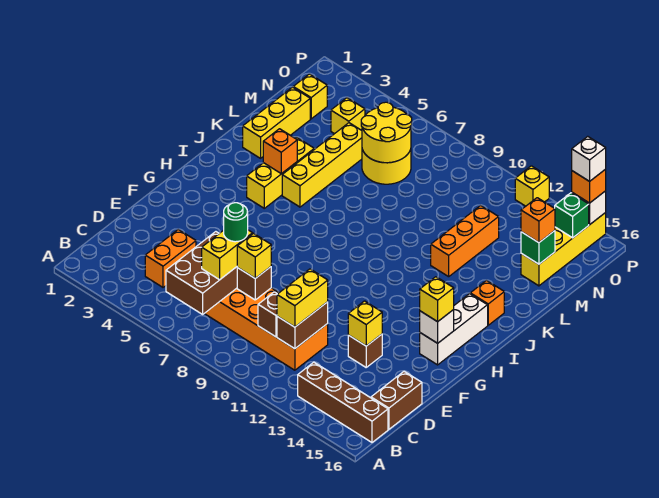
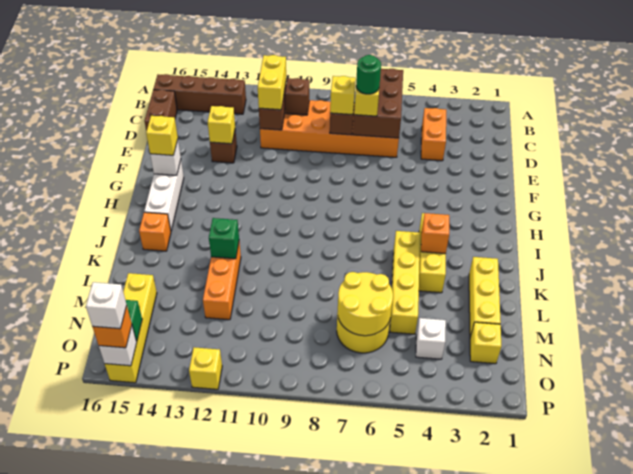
green 1x1 brick [521,231,555,264] -> green 1x1 brick moved to [209,218,239,259]
orange 1x1 brick [521,198,555,243] -> none
yellow 1x1 brick [331,98,365,134] -> white 1x1 brick [416,318,446,359]

